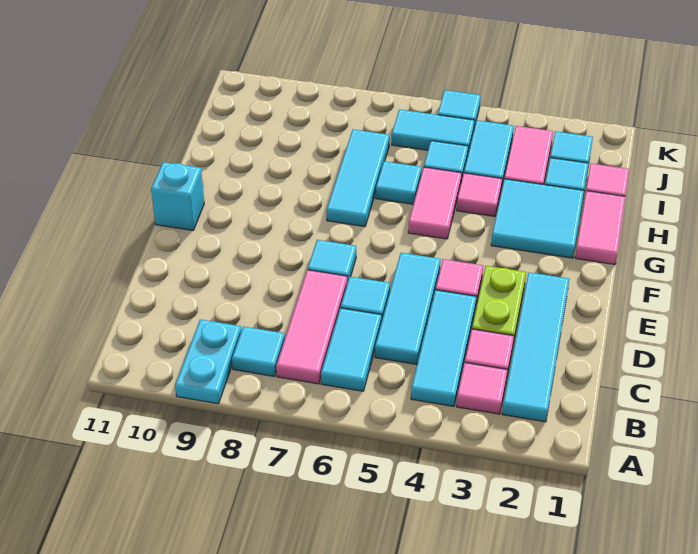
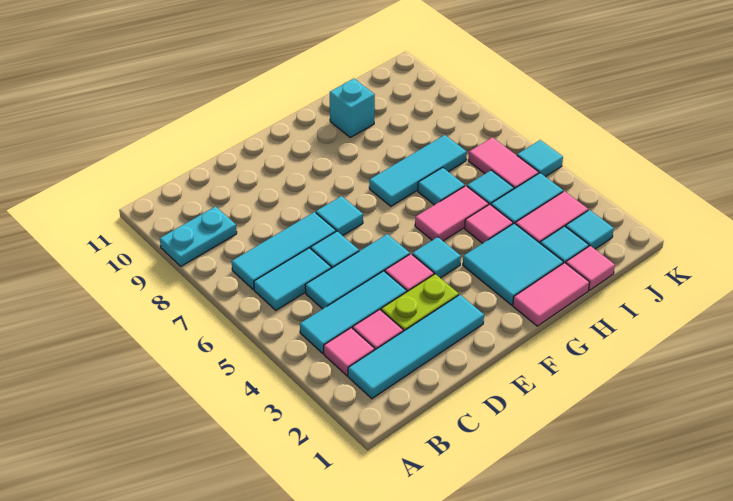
pink 1x3 tile [276,270,347,384] -> cyan 1x3 tile [232,212,336,290]
cyan 1x1 tile [232,326,285,376] -> cyan 1x1 tile moved to [412,237,461,278]
cyan 1x1 brick [151,162,204,230] -> cyan 1x1 brick moved to [330,79,375,137]
cyan 1x2 tile [392,109,475,153] -> pink 1x2 tile [468,138,539,189]

